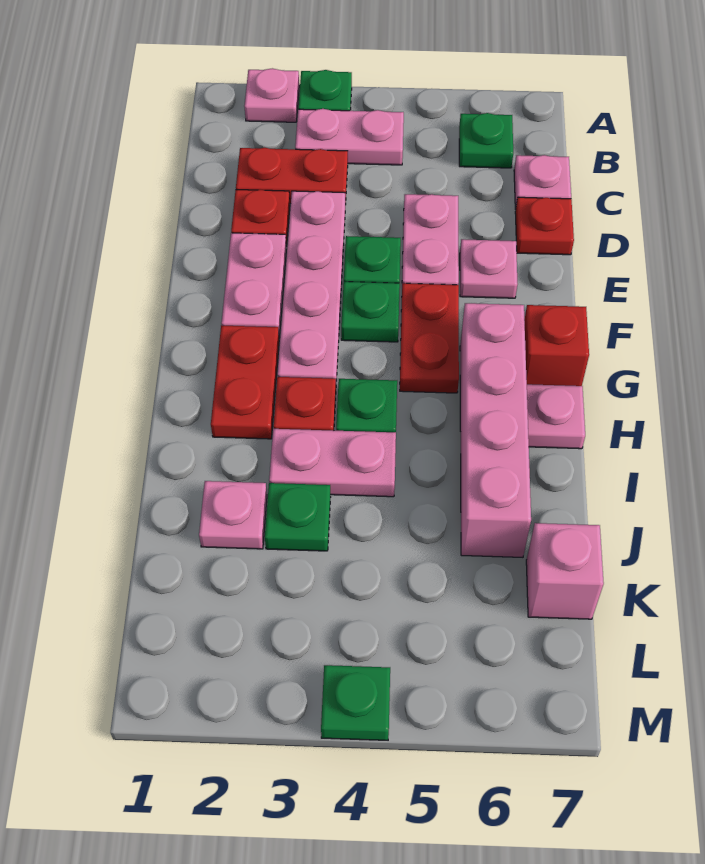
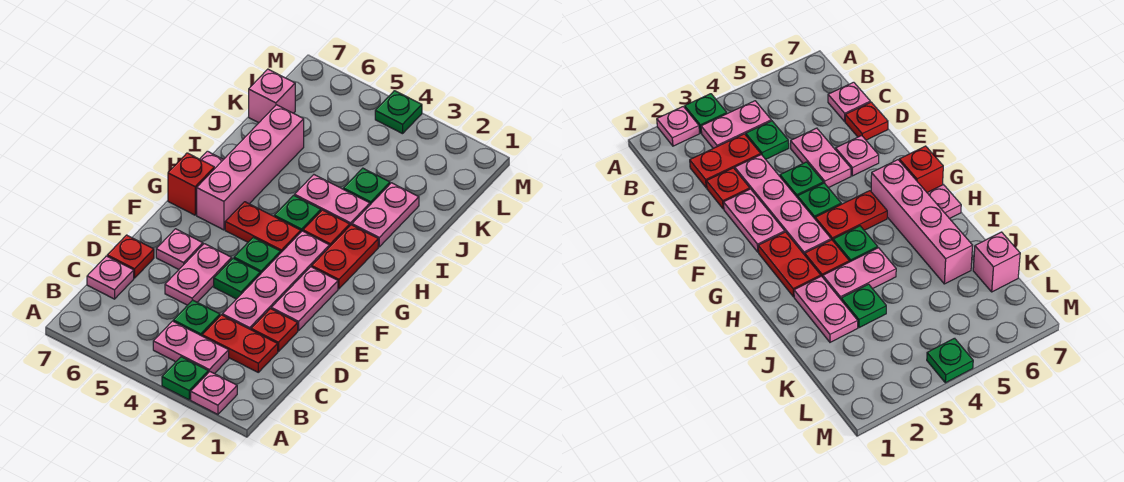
green 1x1 plate [459,113,513,168] -> green 1x1 plate moved to [173,300,220,336]
red 1x2 plate [400,283,459,393] -> red 1x2 plate turned to [225,202,301,252]
pink 1x1 plate [199,481,267,549] -> pink 1x2 plate [352,183,419,247]

